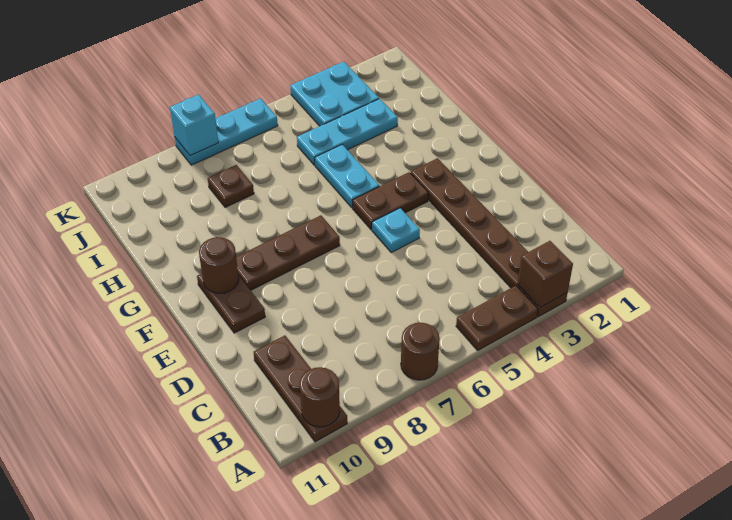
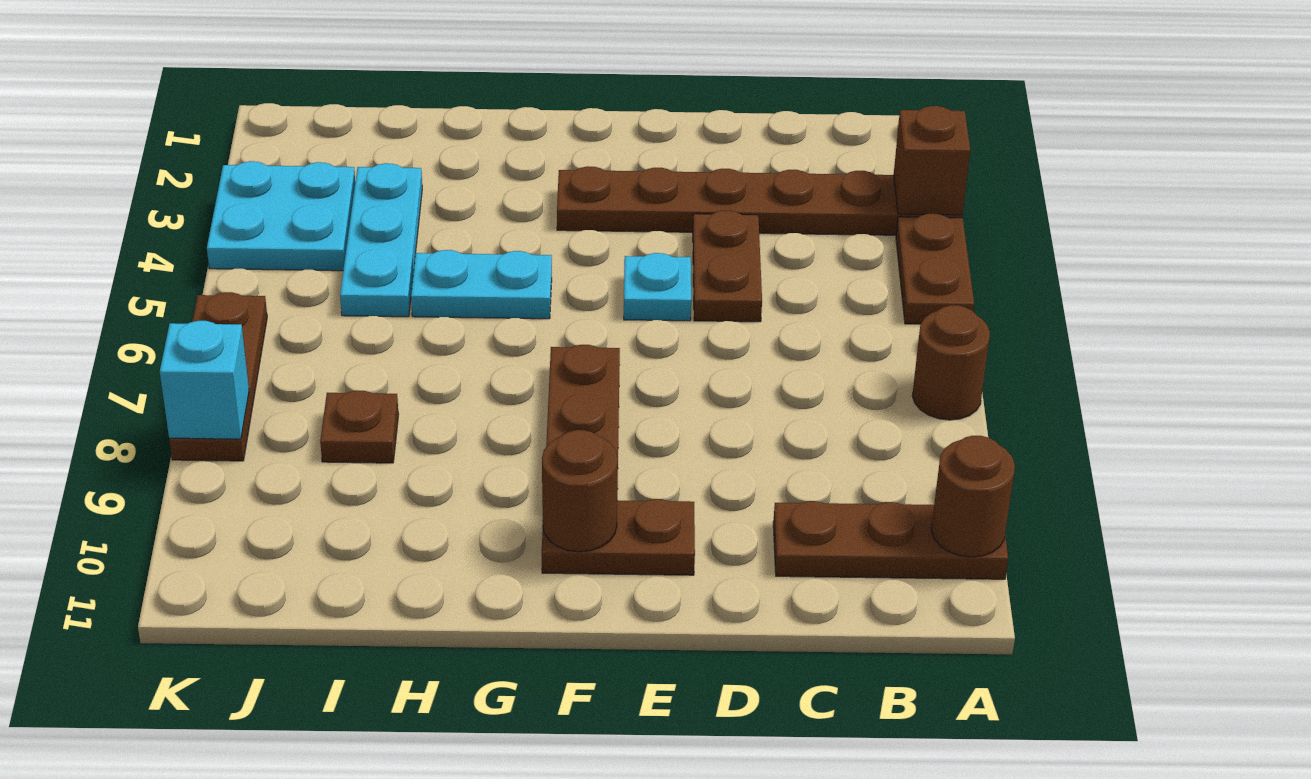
brown 1x2 plate [352,172,428,230] -> brown 1x2 plate moved to [693,211,762,322]
cyan 1x3 plate [175,98,278,165] -> brown 1x3 plate [169,292,267,461]

